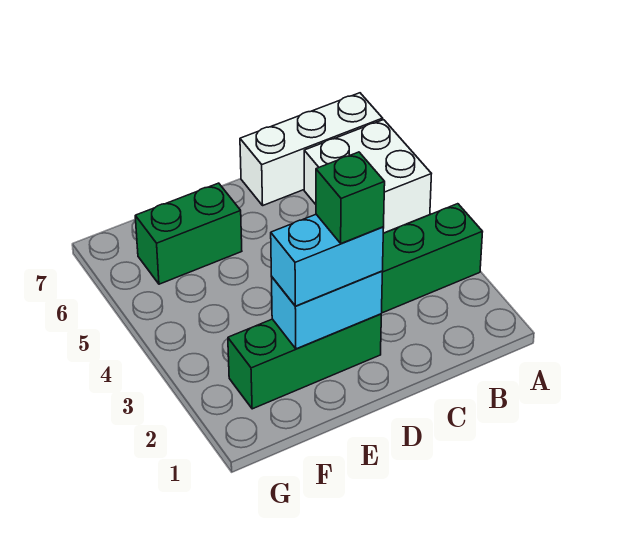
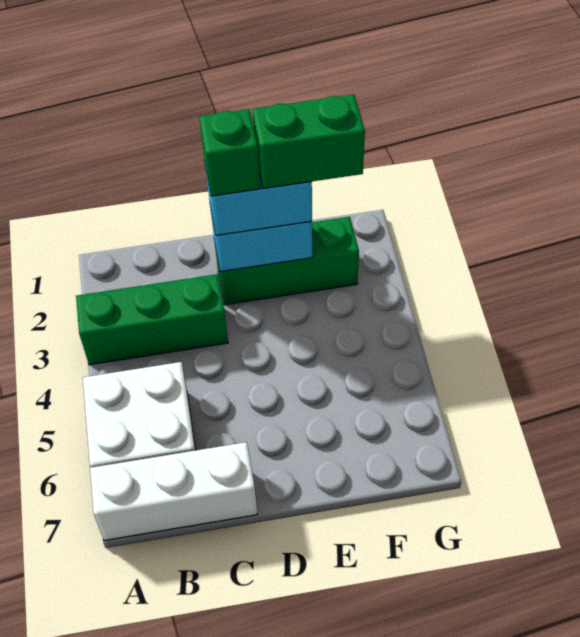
green 1x2 brick [135,183,242,284] -> green 1x2 brick moved to [252,95,365,189]

